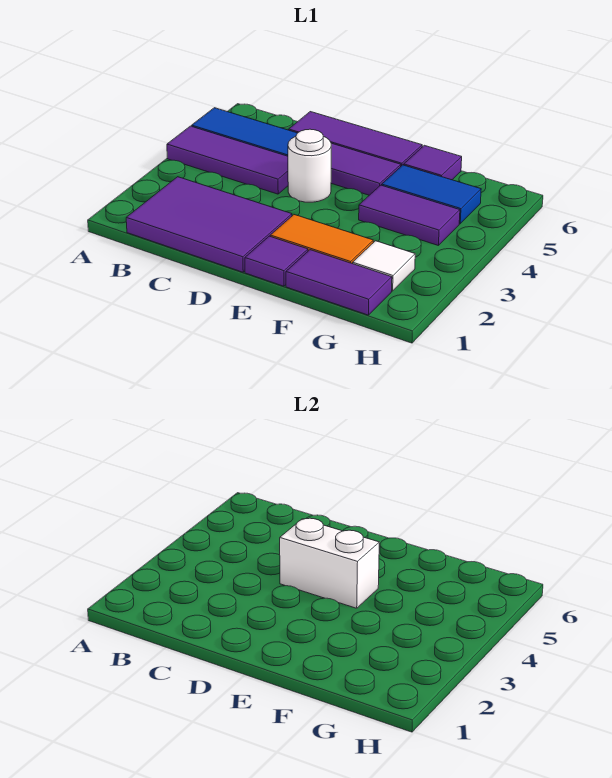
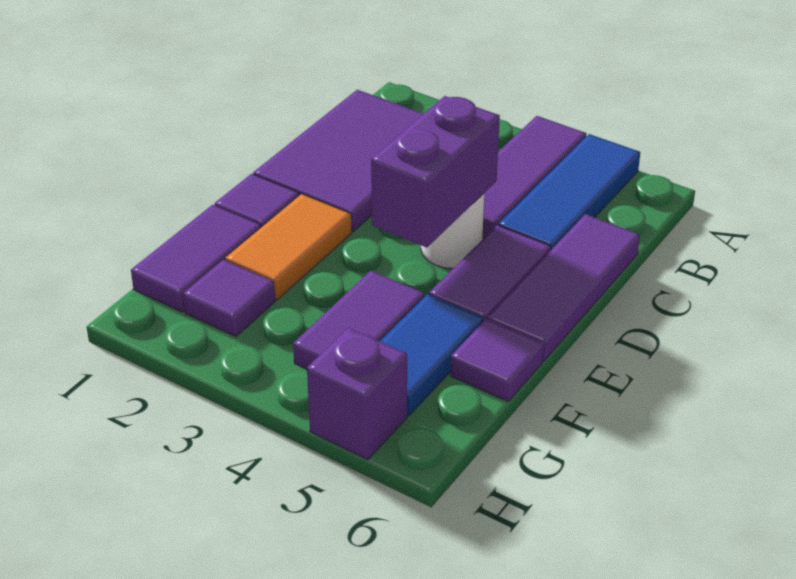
white 1x2 brick [280,518,379,608] -> purple 1x2 brick [371,96,500,247]
white 1x1 tile [353,241,415,291] -> purple 1x1 tile [183,260,275,336]
none -> purple 1x1 brick [307,328,407,460]

